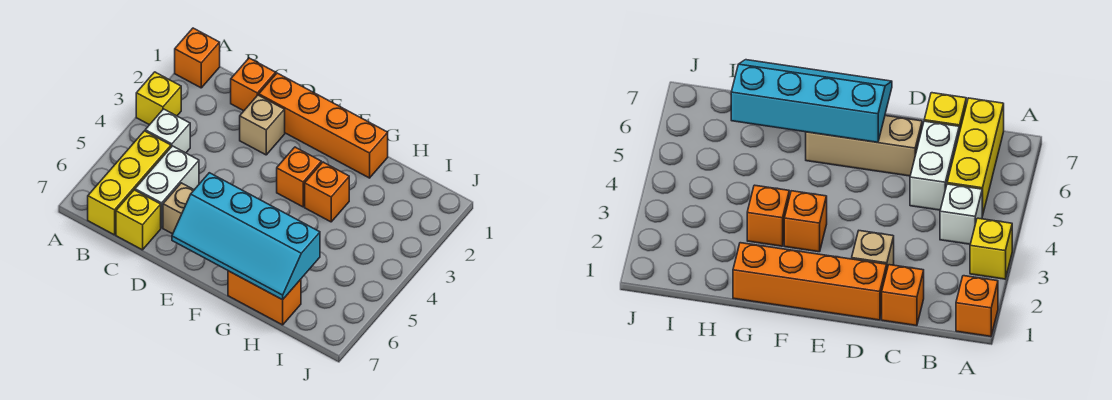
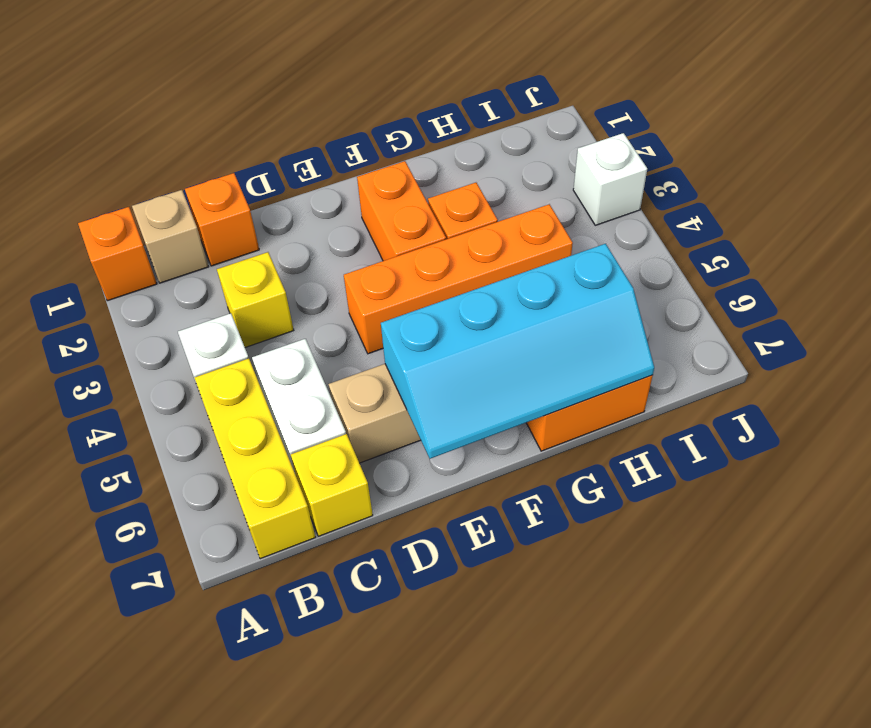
yellow 1x1 brick [136,72,181,125] -> yellow 1x1 brick moved to [217,252,294,348]
orange 1x4 brick [259,73,388,178] -> orange 1x4 brick moved to [344,204,573,354]
tan 1x1 brick [240,95,285,155] -> tan 1x1 brick moved to [132,190,209,283]
orange 1x1 brick [277,147,321,207] -> orange 1x2 brick [357,161,446,261]
none -> white 1x1 brick [573,133,647,225]

